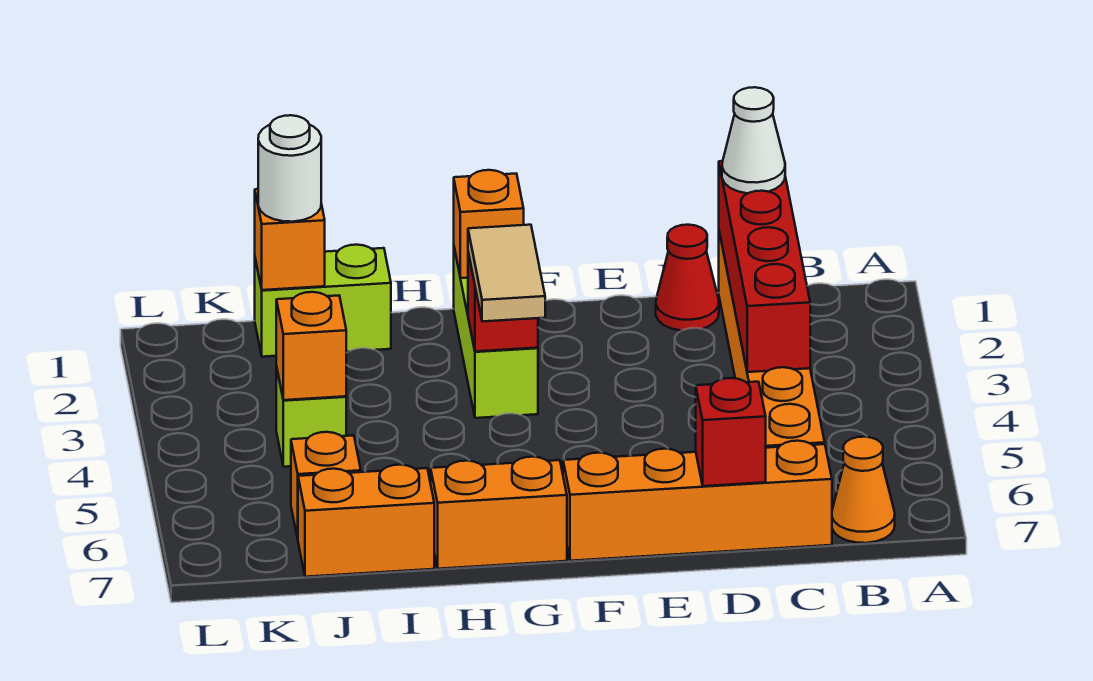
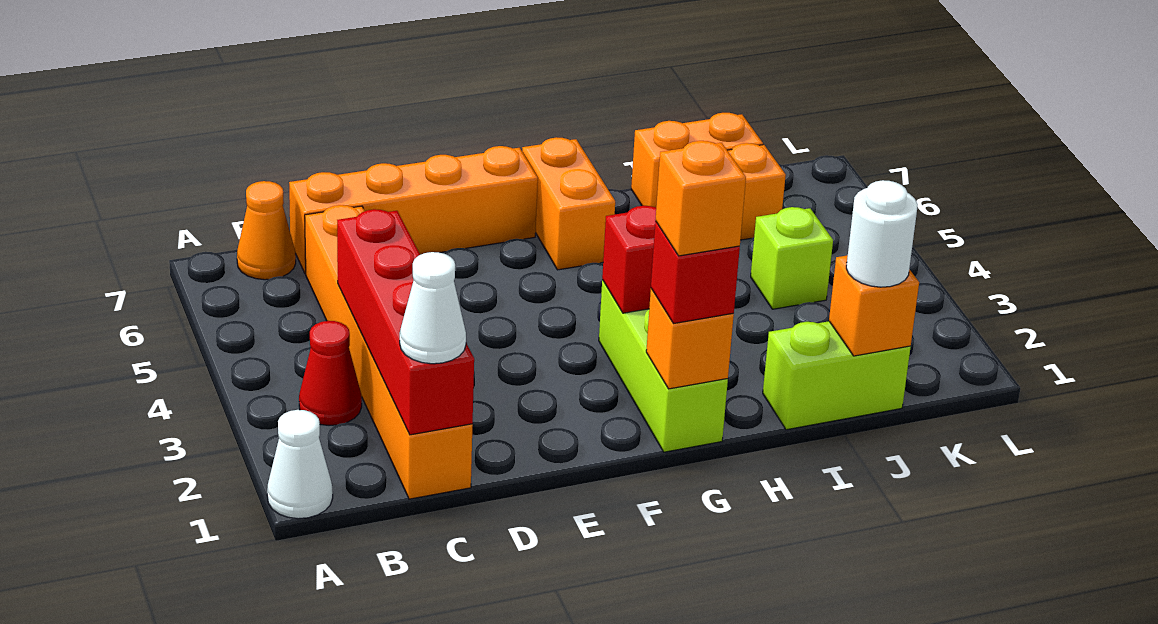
none -> white 1x1 cone [267,410,333,519]
red 1x1 cone [656,225,719,331] -> red 1x1 cone moved to [299,321,362,425]
red 1x1 brick [696,378,766,486] -> red 1x1 brick moved to [651,221,740,324]
tan 1x2 tile [468,225,545,322] -> none
orange 1x2 brick [431,457,567,569] -> orange 1x2 brick turned to [522,137,615,270]
orange 1x1 brick [276,292,346,400] -> orange 1x1 brick moved to [656,141,746,256]

